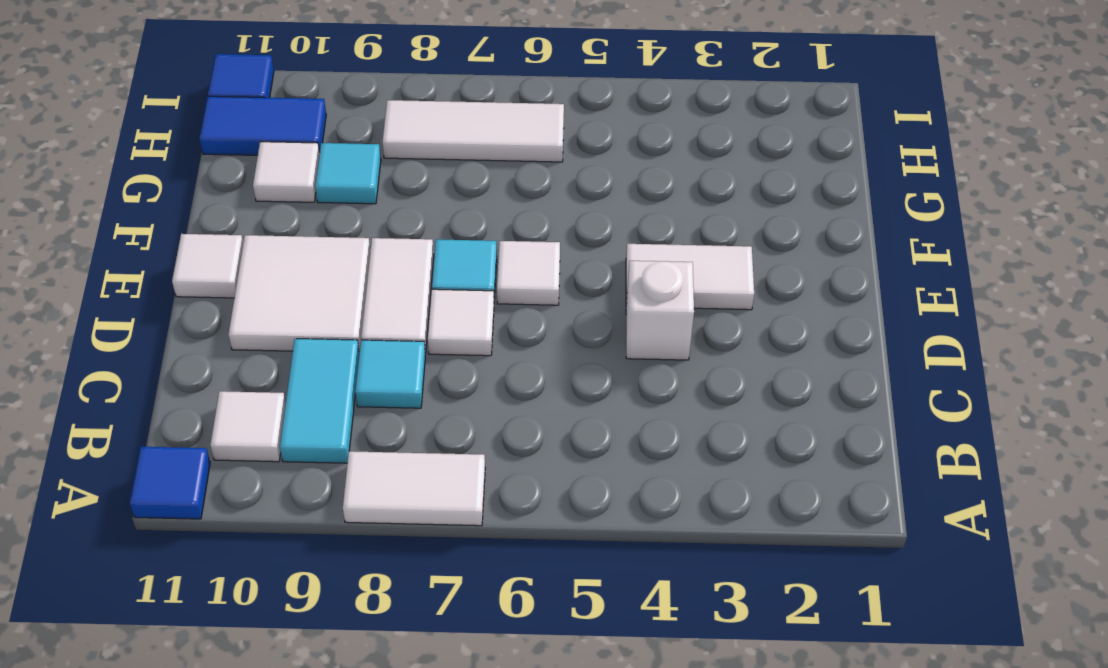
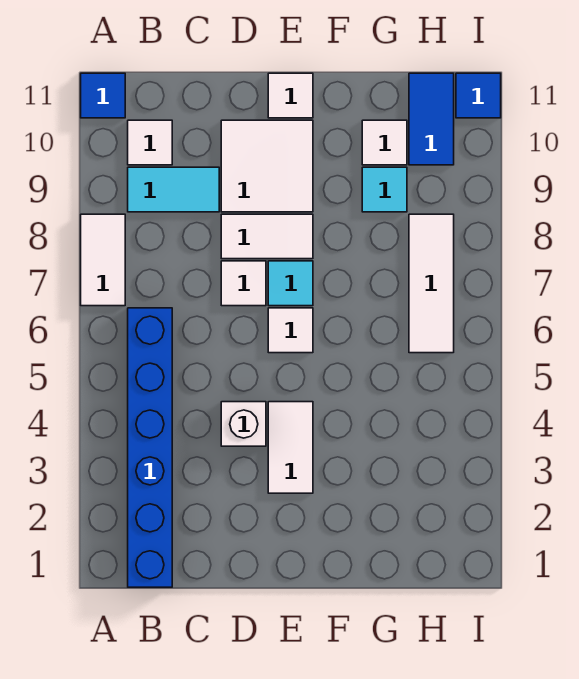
none -> blue 1x6 brick [128,308,172,587]
cyan 1x1 tile [355,340,425,408] -> none

